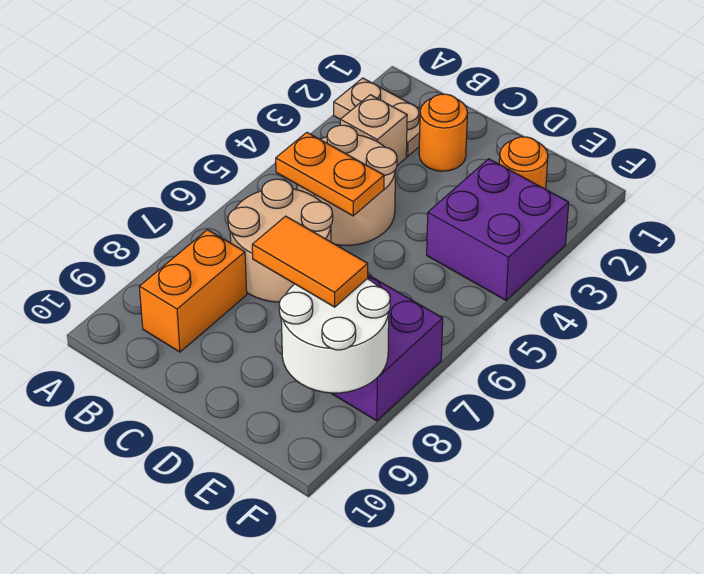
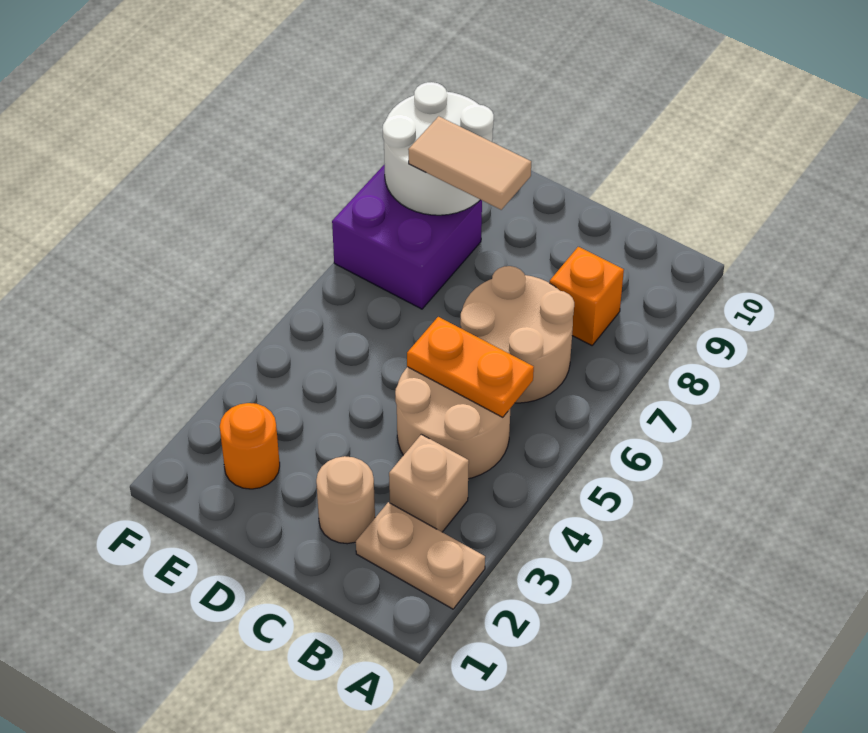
orange 1x2 brick [139,230,247,352] -> orange 1x1 brick [550,247,624,345]
orange 1x1 round brick [419,94,468,171] -> tan 1x1 round brick [316,456,375,544]
orange 1x2 tile [252,216,368,307] -> tan 1x2 tile [408,116,531,210]
purple 2x2 brick [427,159,569,300] -> none

